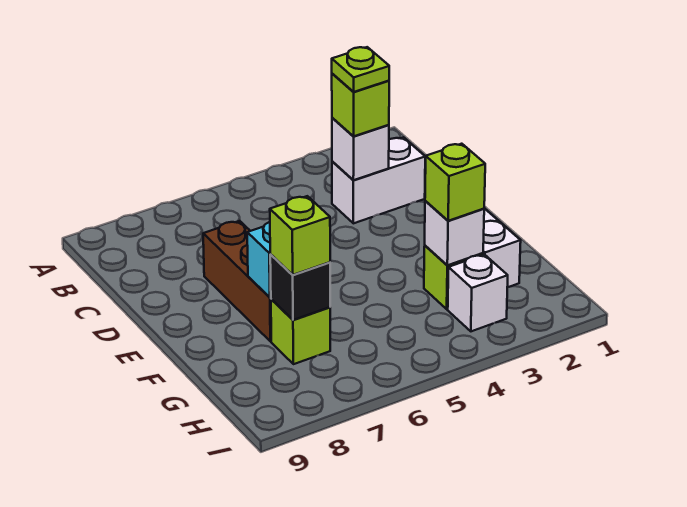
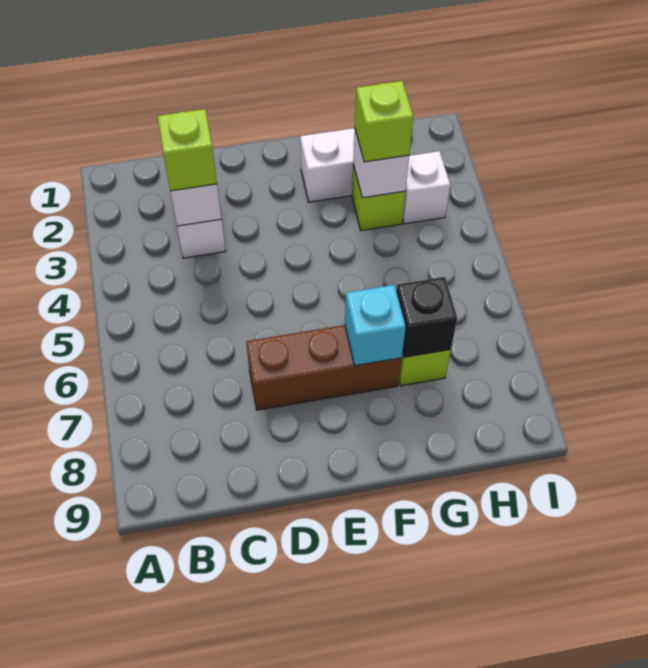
lime 1x1 plate [332,47,389,92] -> none
lime 1x1 brick [270,196,330,275] -> none

